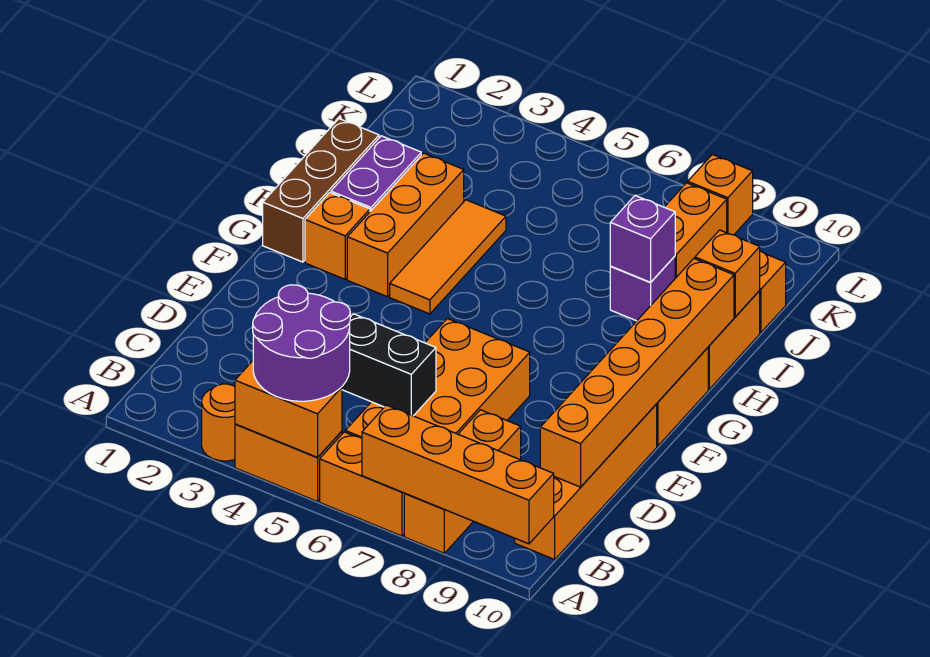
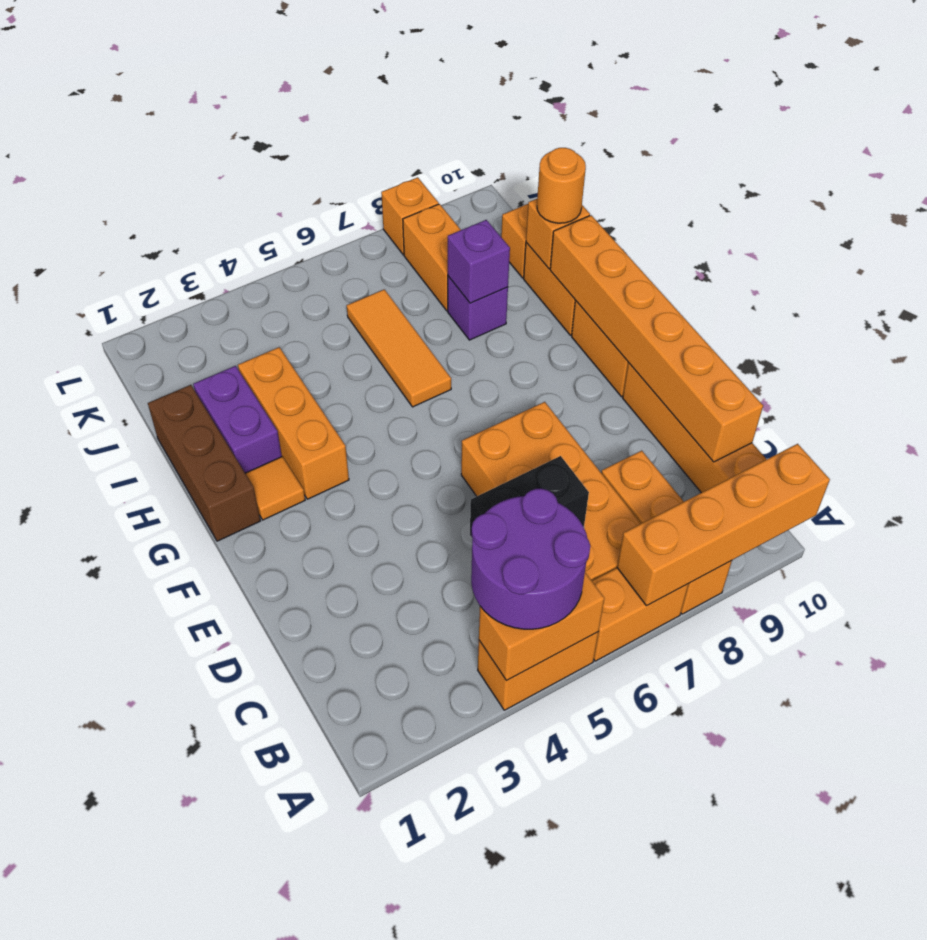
orange 1x1 round brick [202,384,235,461] -> orange 1x1 round brick moved to [537,148,586,223]
orange 1x1 brick [305,193,370,279] -> orange 1x1 tile [245,456,305,520]
orange 1x3 tile [390,200,506,314] -> orange 1x3 tile moved to [347,289,451,407]

